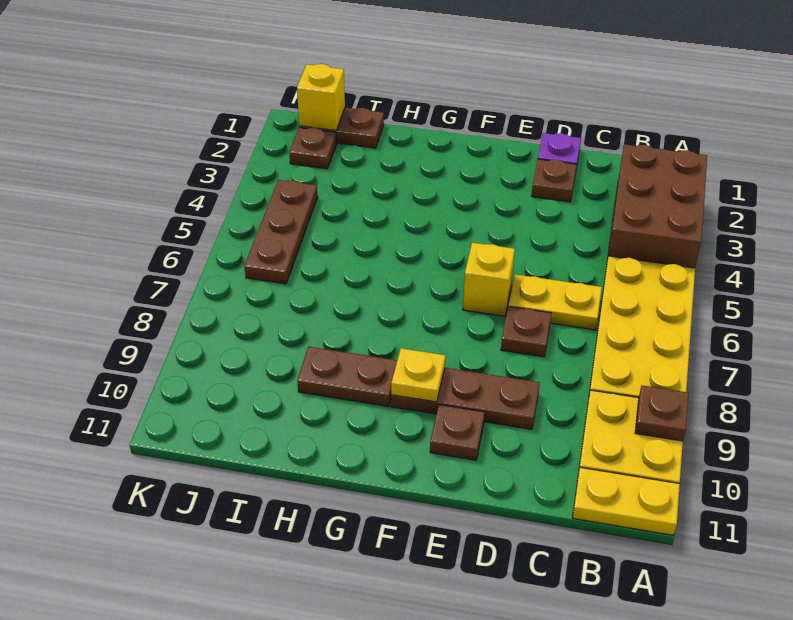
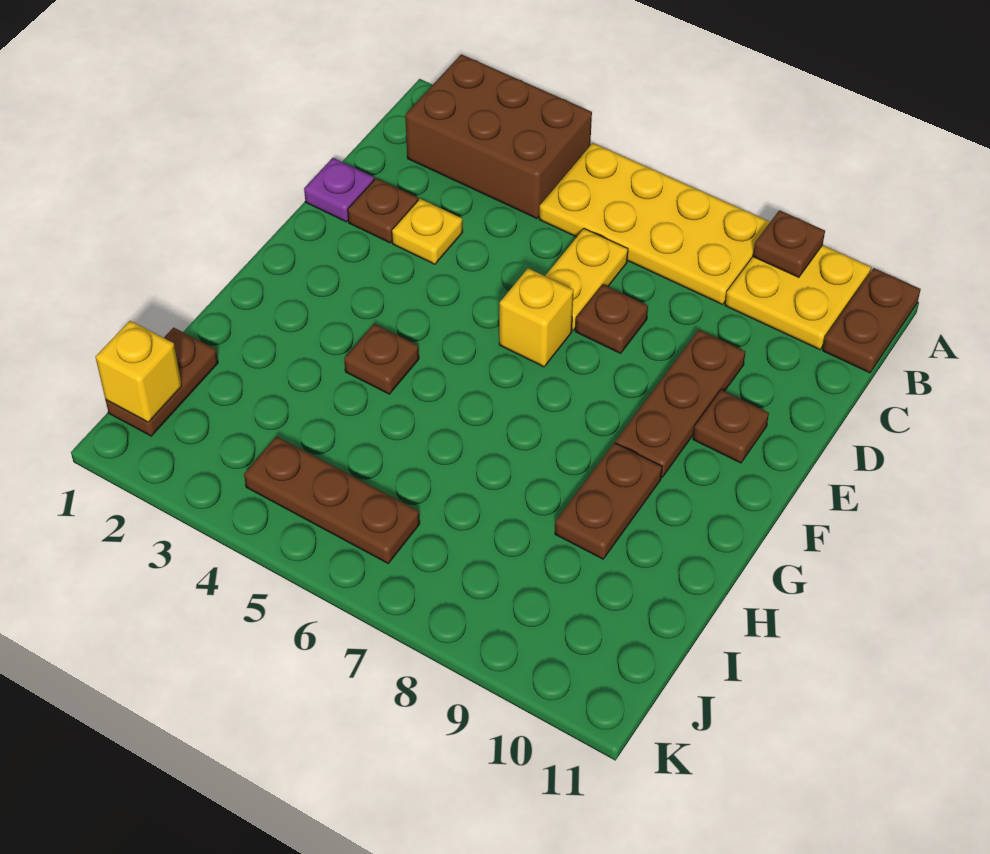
yellow 1x2 plate [573,468,680,535] -> brown 1x2 plate [823,268,921,373]
yellow 1x1 plate [391,348,445,402] -> yellow 1x1 plate moved to [392,199,463,264]
brown 1x1 plate [289,127,337,169] -> brown 1x1 plate moved to [344,324,419,394]

